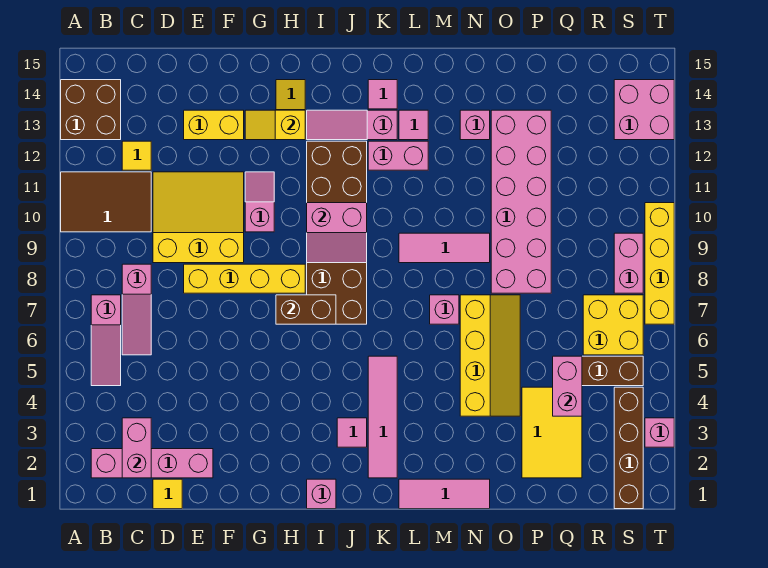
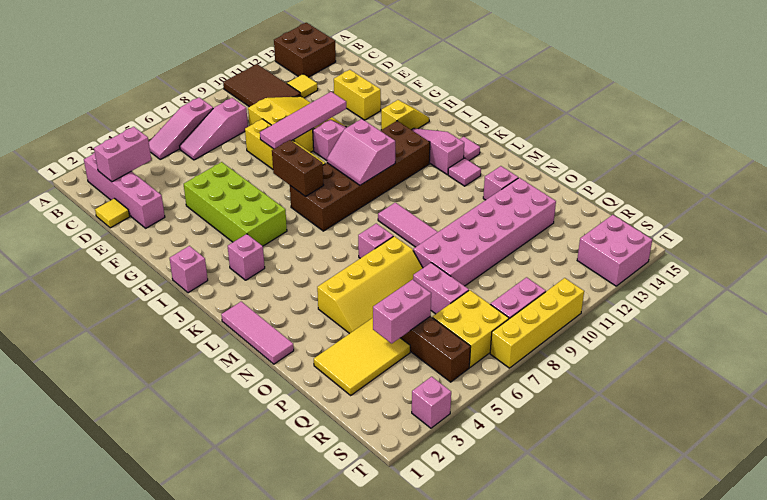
none -> lime 2x4 brick [184,162,287,246]
yellow 1x2 slope [245,110,305,140] -> none
pink 1x1 tile [337,418,367,447] -> pink 1x1 brick [228,234,265,280]
pink 1x4 tile [368,356,397,478] -> pink 1x4 tile moved to [260,92,346,149]
pink 1x2 brick [368,141,428,170] -> pink 1x2 brick moved to [413,263,469,314]
brown 1x4 brick [614,387,643,509] -> none

